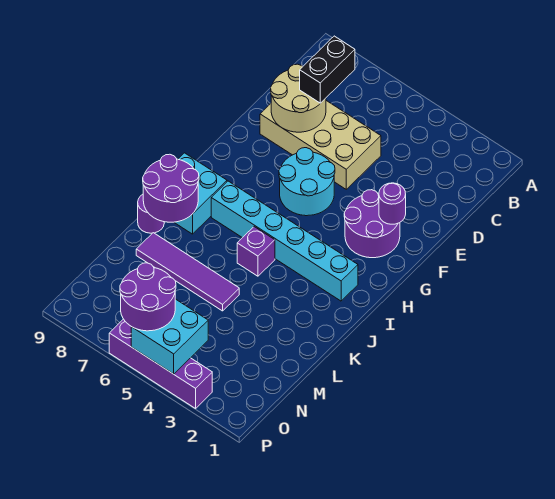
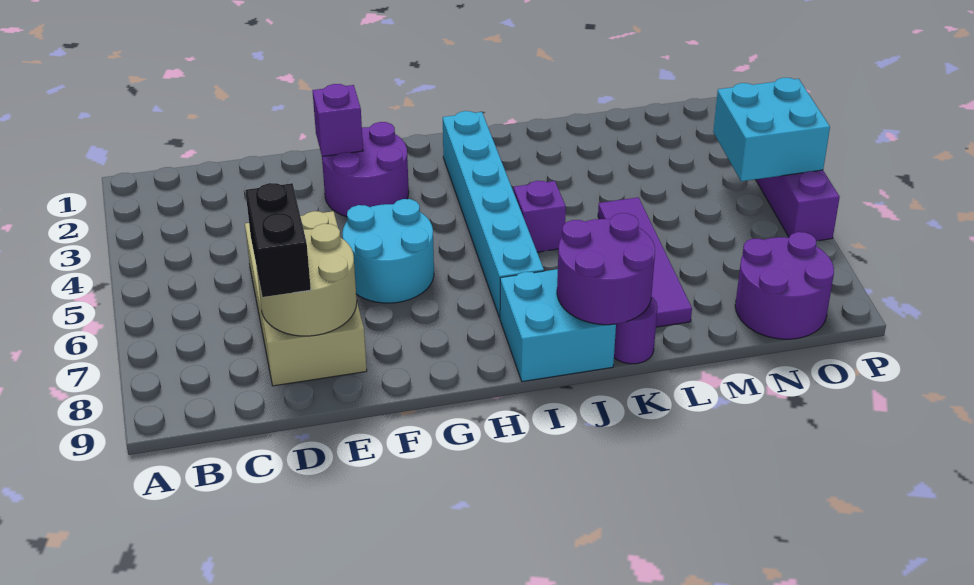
black 1x2 brick [300,36,355,103] -> black 1x2 brick turned to [245,183,311,297]
purple 1x1 round brick [379,183,406,224] -> purple 1x1 brick [312,84,363,156]
purple 2x2 round brick [120,263,176,331] -> purple 2x2 round brick moved to [735,232,834,339]

